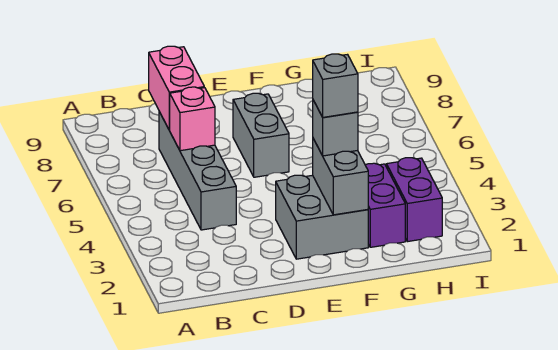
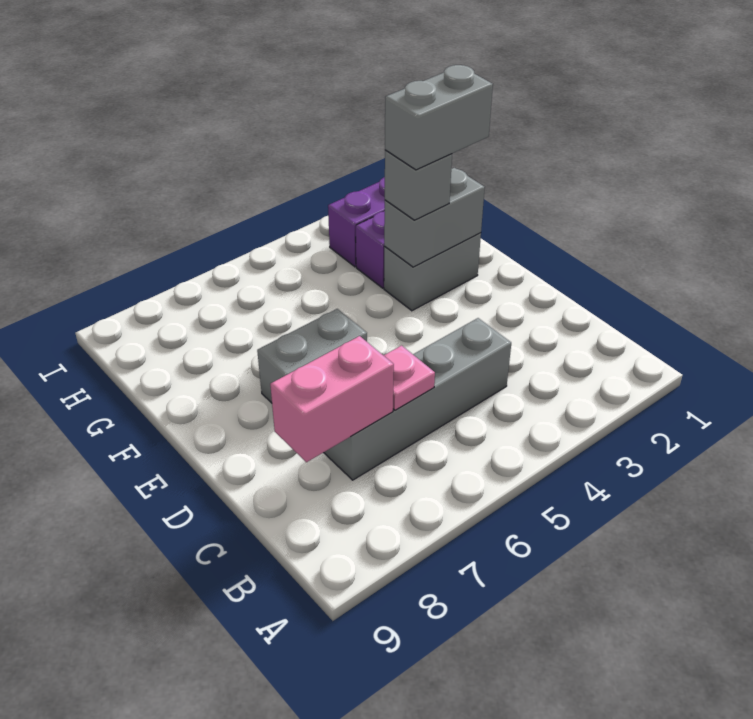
pink 1x1 brick [170,87,215,151] -> pink 1x1 plate [383,346,435,410]
grey 2x2 brick [276,175,368,259] -> grey 1x2 brick [384,233,481,311]
grey 1x1 brick [313,54,358,117] -> grey 1x2 brick [385,65,493,170]

